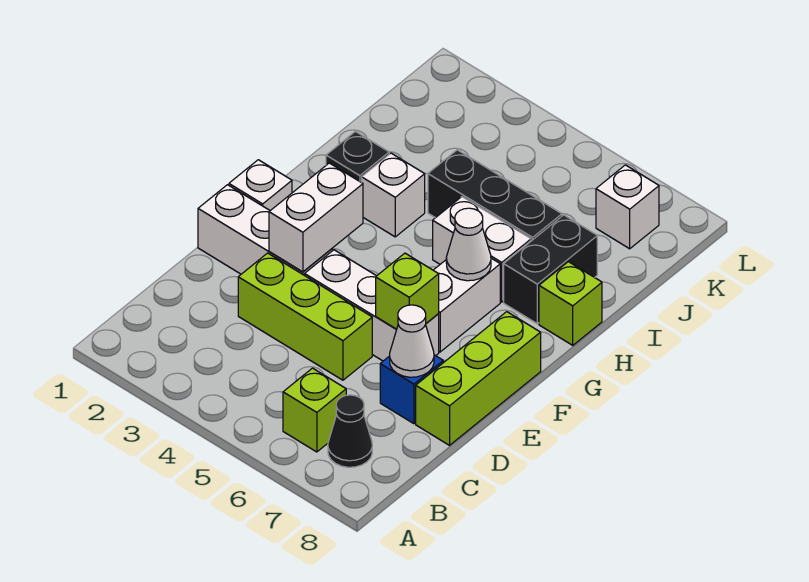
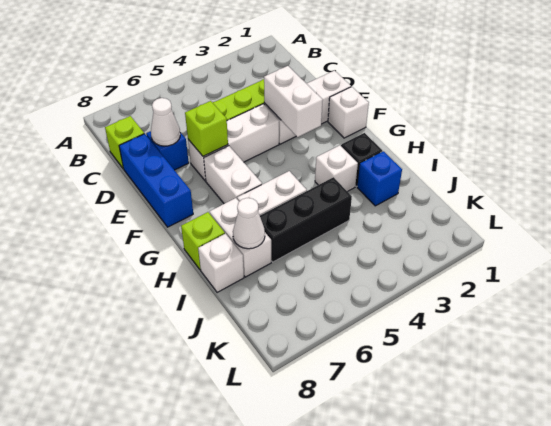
lime 1x1 brick [283,368,346,452] -> lime 1x1 brick moved to [105,116,144,169]
black 1x1 cone [328,395,372,467] -> none
lime 1x3 brick [416,312,541,445] -> blue 1x3 brick [119,134,193,227]
white 1x1 cone [446,208,491,281] -> white 1x1 cone moved to [233,198,265,249]
black 1x2 brick [504,215,597,324] -> white 1x2 brick [210,198,271,277]
none -> blue 1x1 brick [357,151,402,206]
white 1x1 brick [596,165,659,249] -> white 1x1 brick moved to [198,234,244,293]

